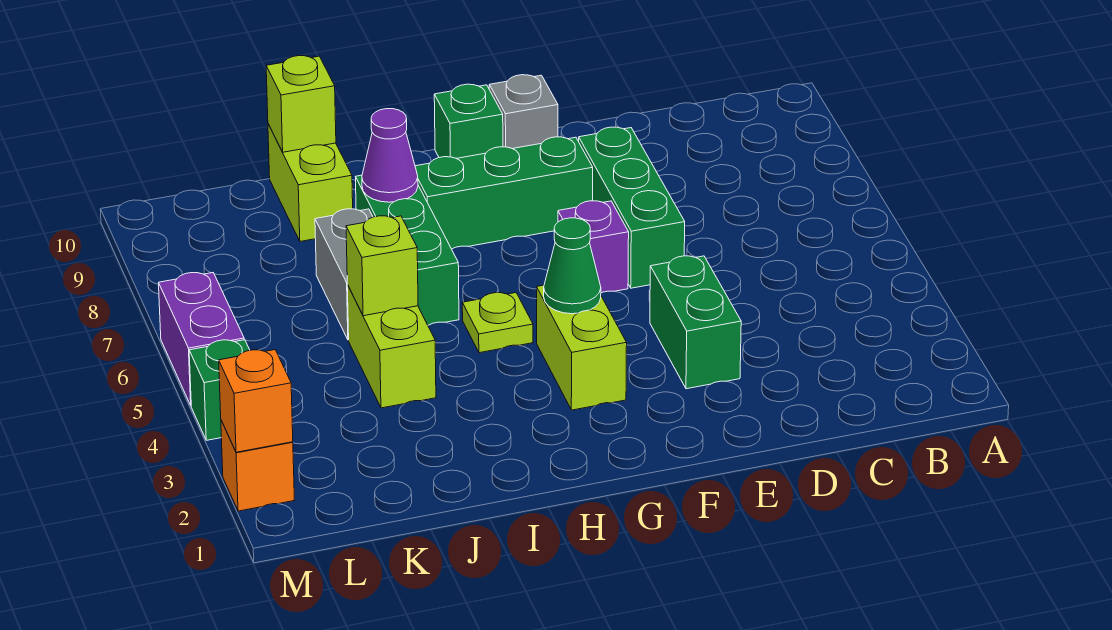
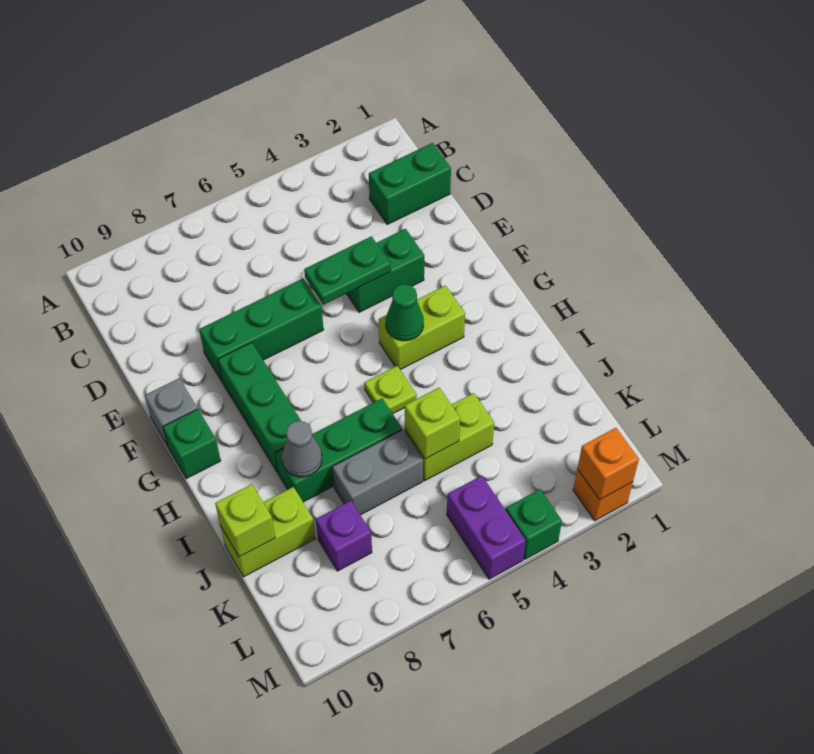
none -> green 1x2 brick [369,143,451,224]
none -> green 1x2 plate [304,236,391,305]
purple 1x1 brick [558,201,629,293] -> purple 1x1 brick moved to [316,501,372,571]
purple 1x1 cone [362,109,418,202] -> grey 1x1 cone [282,421,322,477]
purple 1x2 brick [159,273,244,405] -> purple 1x2 brick turned to [447,476,526,579]

